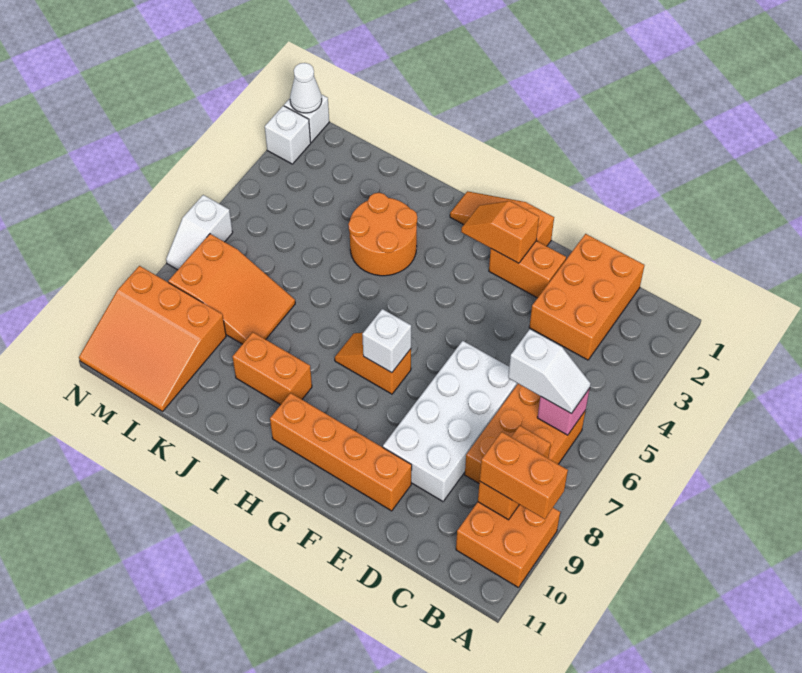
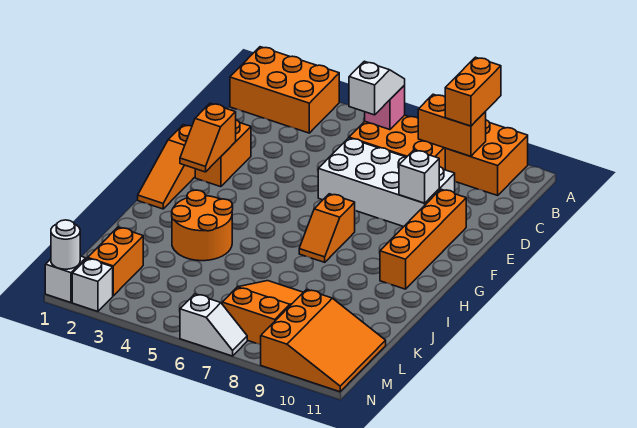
orange 2x3 brick [529,234,644,360] -> orange 2x3 brick moved to [230,47,339,133]
white 1x1 brick [362,309,411,373] -> white 1x1 brick moved to [399,150,439,203]
orange 1x2 brick [233,332,312,405] -> orange 1x2 brick moved to [88,227,143,296]
white 1x1 cone [290,63,322,113] -> white 1x1 round brick [51,220,80,269]

